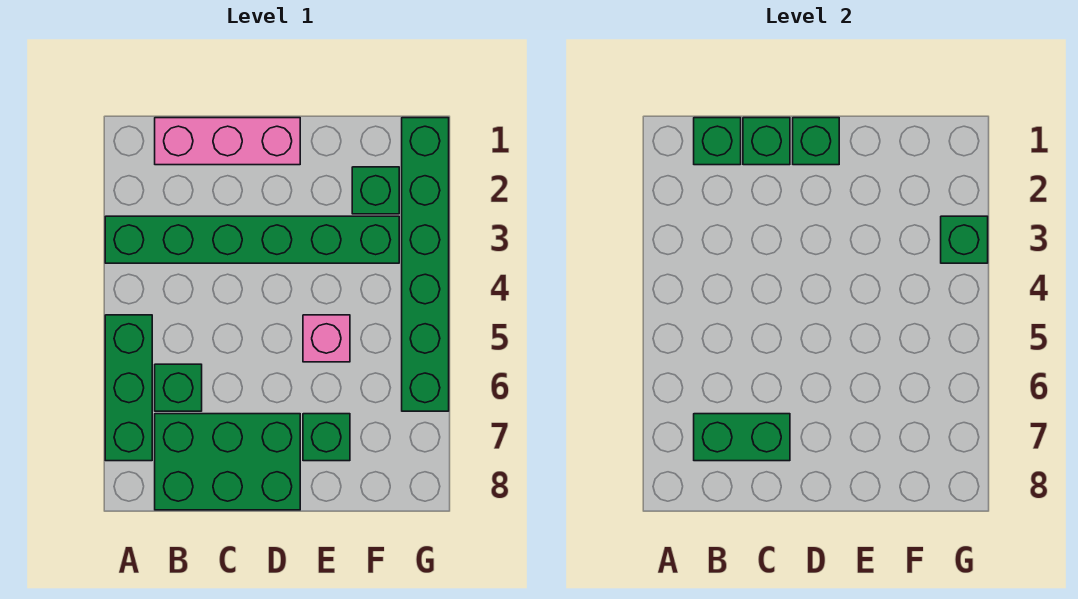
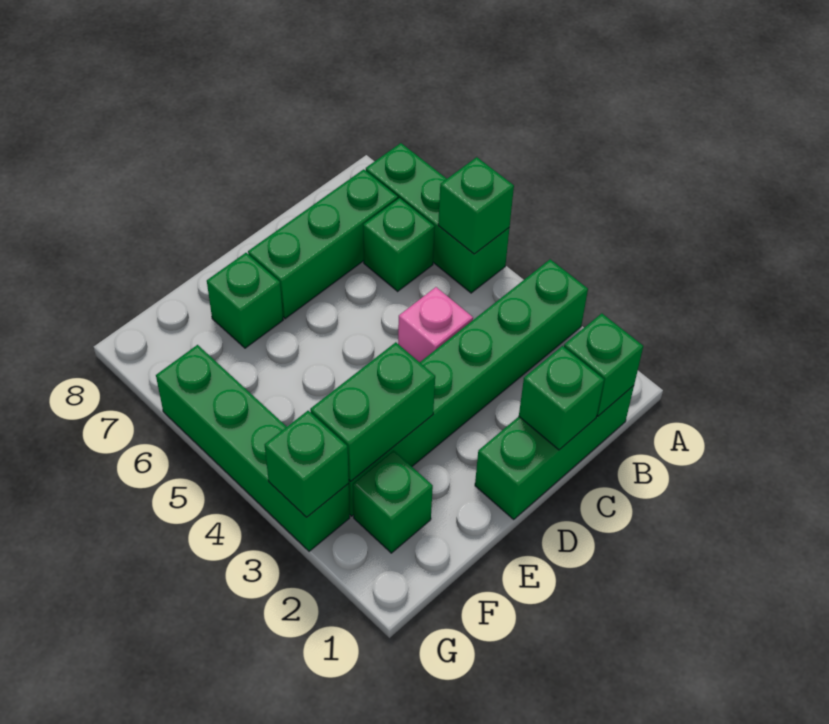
pink 1x3 brick [155,118,300,165] -> green 1x3 brick [475,386,634,519]
green 2x3 brick [155,414,300,510] -> green 1x3 brick [248,169,398,319]
green 1x2 brick [694,414,790,461] -> green 1x2 brick moved to [310,342,435,481]
green 1x1 brick [793,118,839,165] -> green 1x1 brick moved to [438,157,514,254]
pink 1x1 brick [303,315,350,362] -> pink 1x1 brick moved to [398,287,473,362]
green 1x6 brick [402,118,449,411] -> green 1x4 brick [156,345,350,551]

